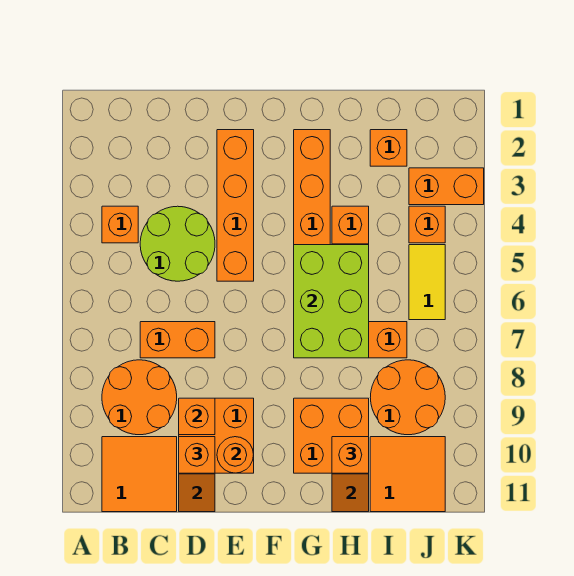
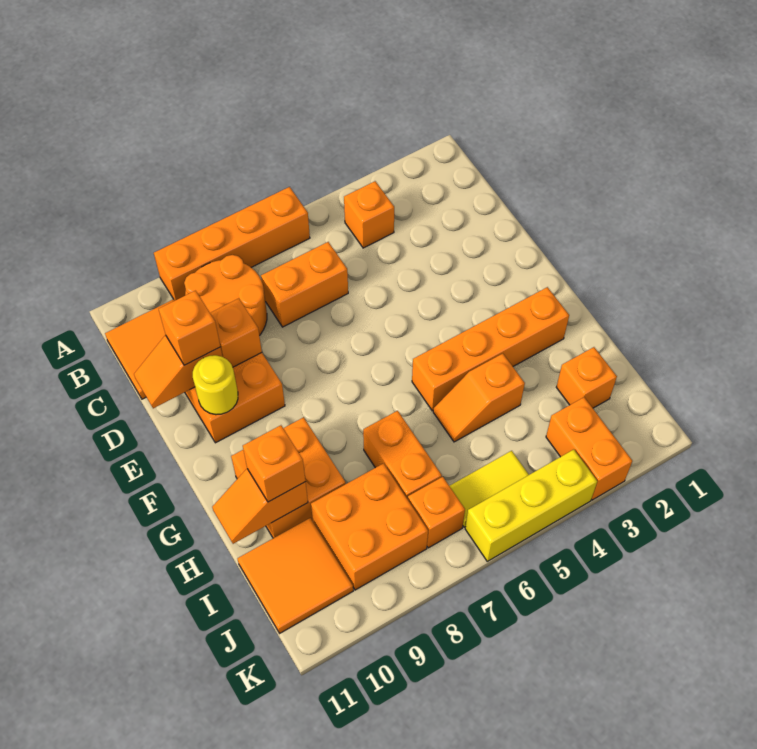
lime 2x2 round brick [140,206,215,281] -> none
orange 1x2 brick [140,322,215,358] -> orange 1x2 brick turned to [261,242,348,327]
orange 1x4 brick [217,130,254,281] -> orange 1x4 brick moved to [154,187,310,300]
orange 1x1 round brick [217,437,254,473] -> yellow 1x1 round brick [193,355,238,415]
lime 2x3 brick [294,245,369,358] -> none
orange 2x2 round brick [370,360,445,435] -> orange 2x2 brick [311,463,428,590]
orange 1x1 brick [409,206,445,243] -> orange 1x1 brick moved to [408,477,465,548]
none -> yellow 1x3 brick [465,449,597,561]

